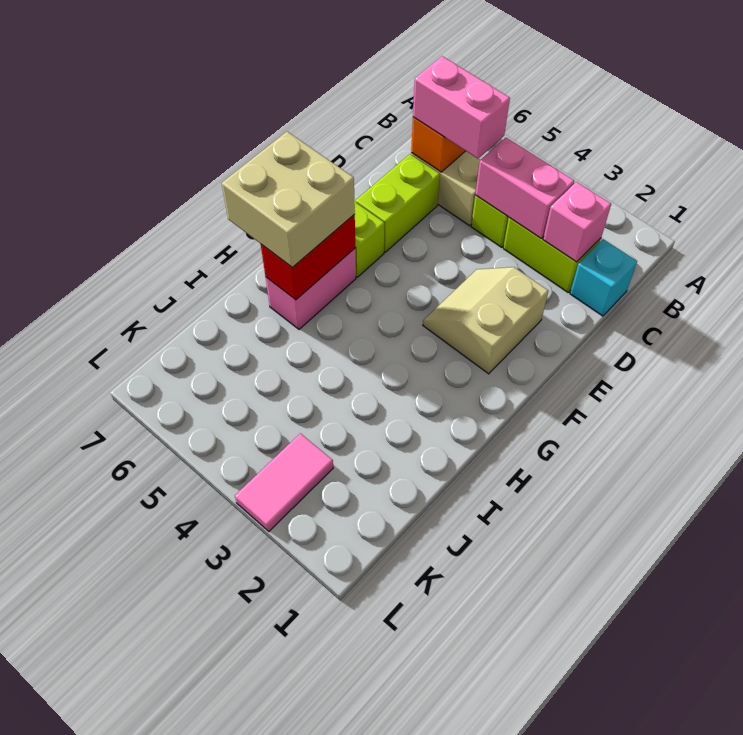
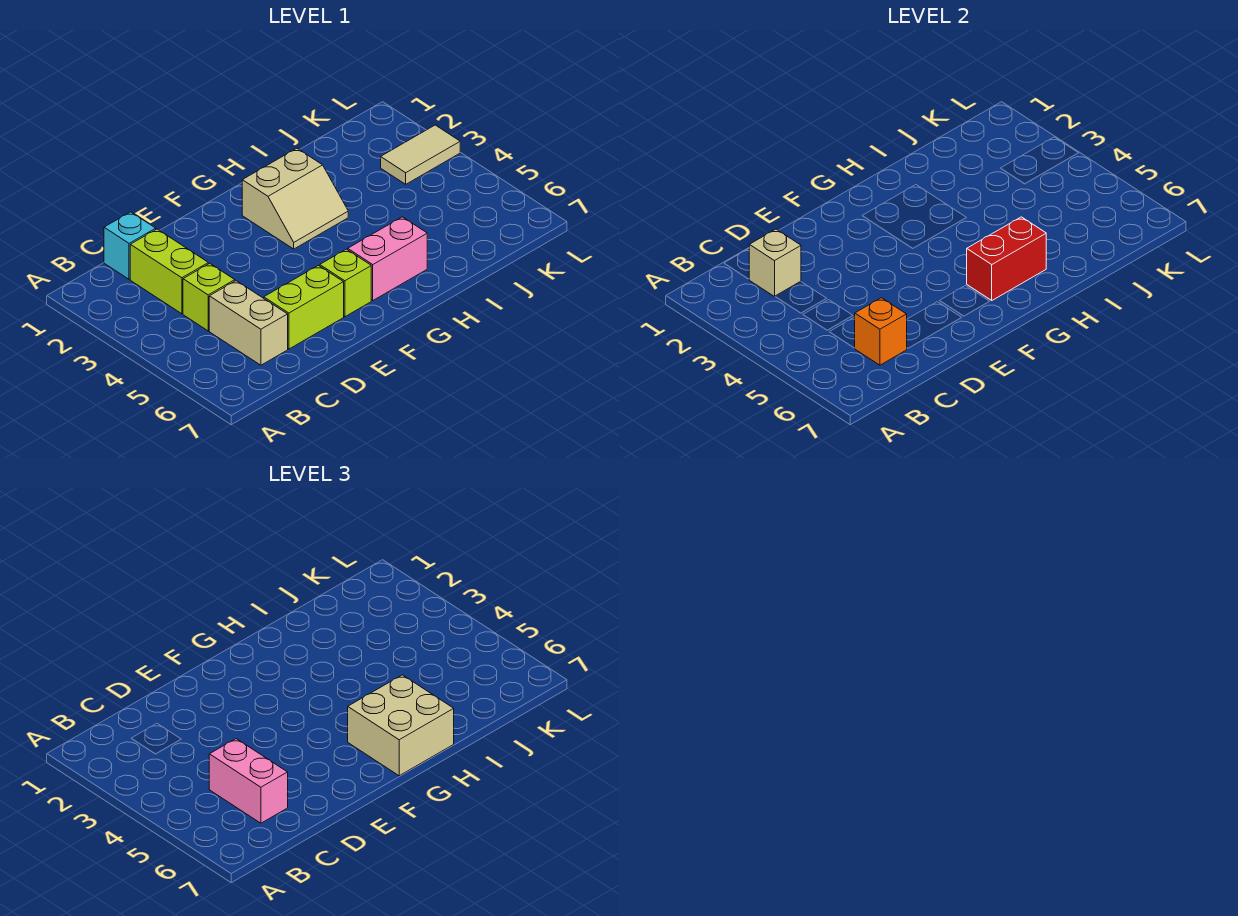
pink 1x1 brick [543,182,611,262] -> tan 1x1 brick [749,229,801,297]
pink 1x2 brick [475,138,574,238] -> none
tan 2x2 slope [423,267,548,374] -> tan 2x2 slope moved to [242,148,348,249]
pink 1x2 tile [235,433,333,531] -> tan 1x2 tile [381,125,460,184]

